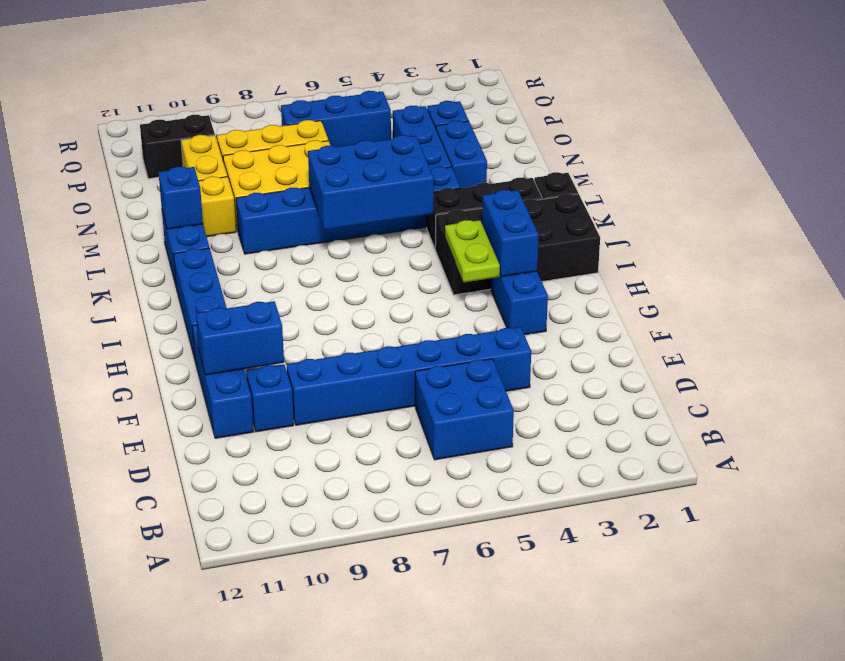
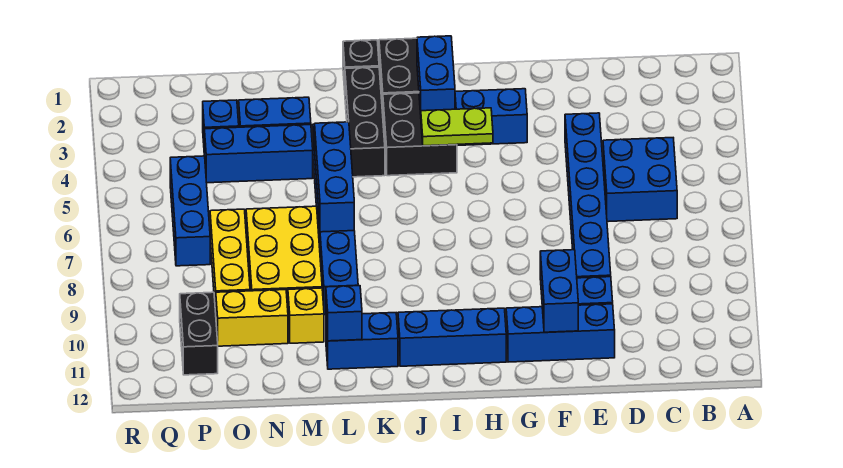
blue 1x2 brick [482,190,539,277] -> blue 1x2 brick turned to [417,36,455,114]
blue 2x3 brick [308,135,434,230] -> blue 1x3 brick [315,122,354,232]

